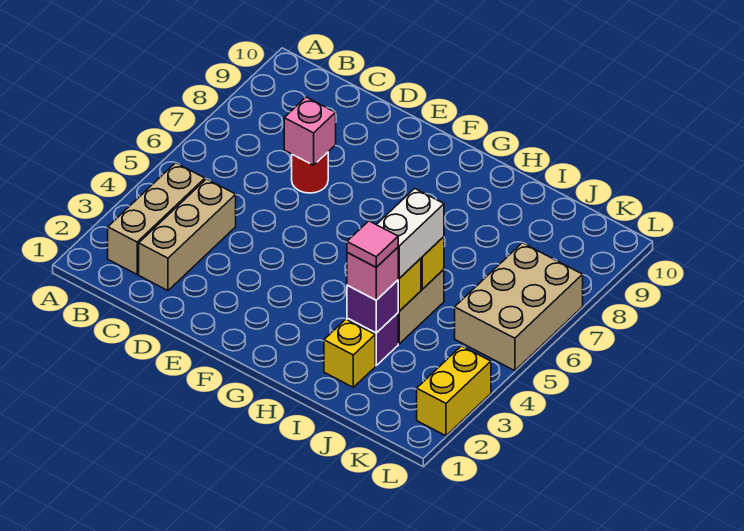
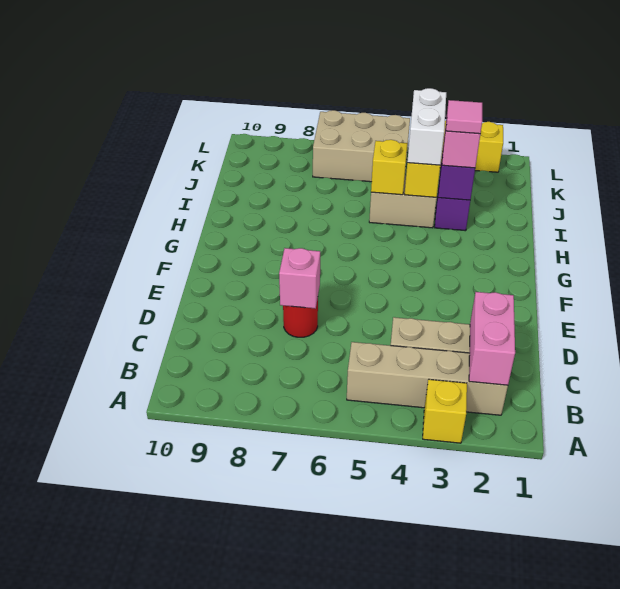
tan 1x3 brick [108,163,205,274] -> tan 1x4 brick [347,342,508,415]
none -> pink 1x2 brick [469,292,515,385]
yellow 1x1 brick [324,319,375,387] -> yellow 1x1 brick moved to [423,379,467,443]
white 1x2 brick [376,188,444,278] -> white 1x2 brick turned to [407,88,446,165]

